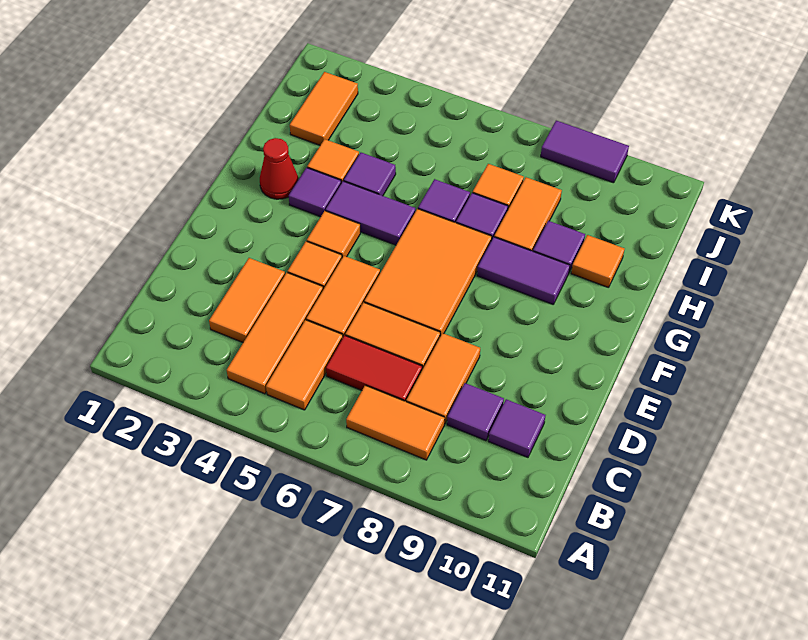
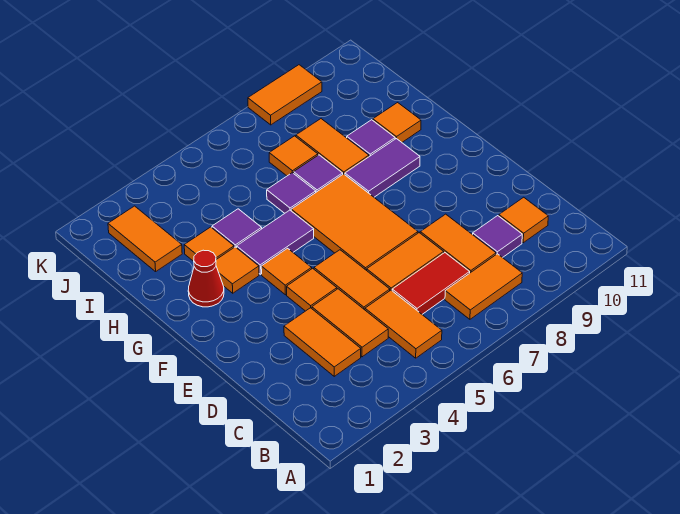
orange 1x3 tile [227,273,323,394] -> orange 1x2 tile [312,289,388,357]
purple 1x1 tile [488,399,546,457] -> orange 1x1 tile [499,197,548,243]
purple 1x1 tile [289,168,341,217] -> orange 1x1 tile [216,247,259,293]
purple 1x2 tile [541,121,629,183] -> orange 1x2 tile [248,65,322,125]

